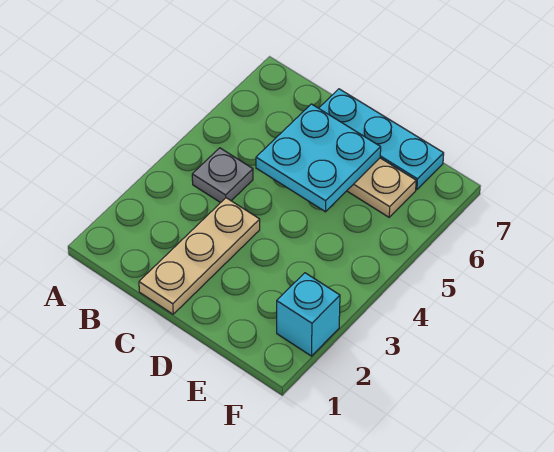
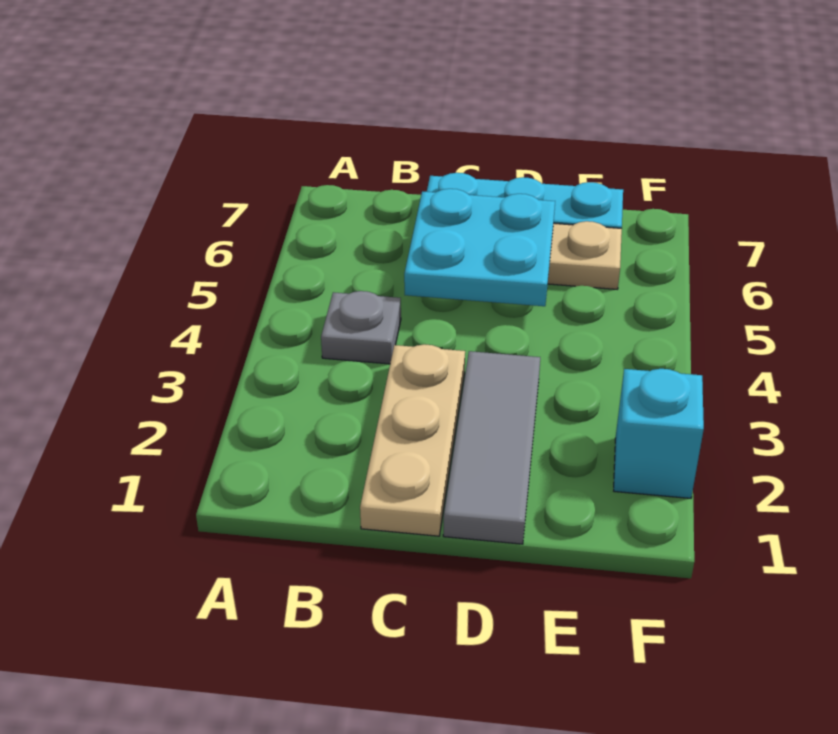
none -> grey 1x3 tile [443,351,540,544]

